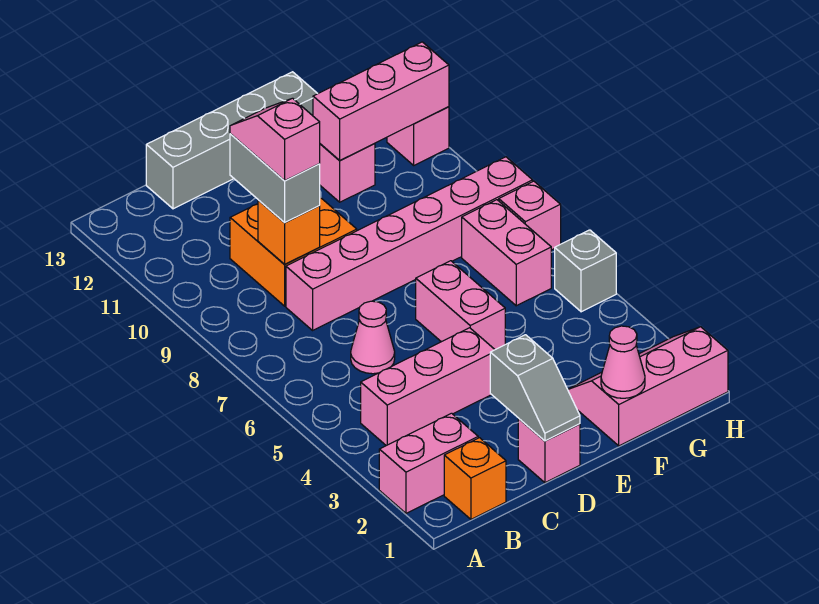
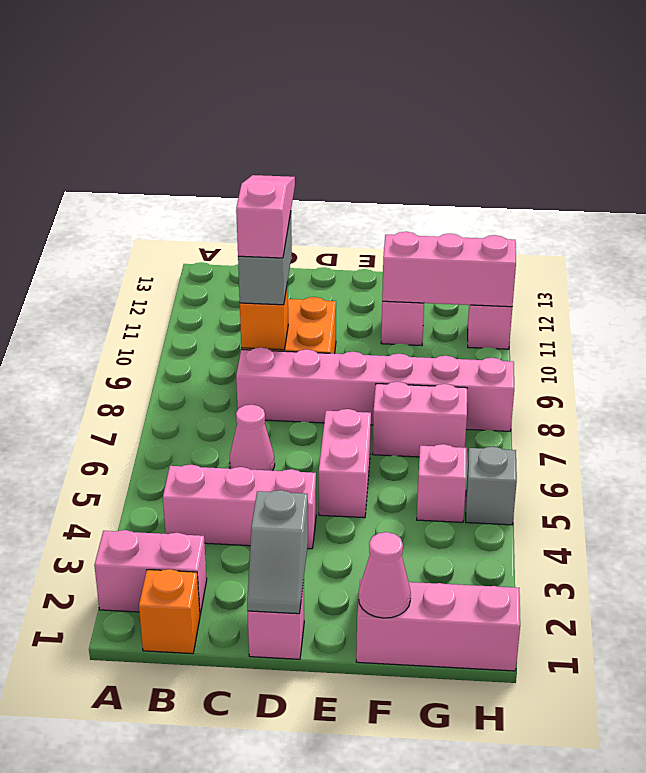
pink 1x2 slope [230,98,320,181] -> pink 1x3 slope [236,175,295,258]
grey 1x4 brick [146,72,318,209] -> none
pink 1x2 brick [462,200,551,306] -> pink 1x2 brick turned to [373,382,467,457]
pink 1x1 brick [499,181,561,250] -> pink 1x1 brick moved to [417,444,467,522]

